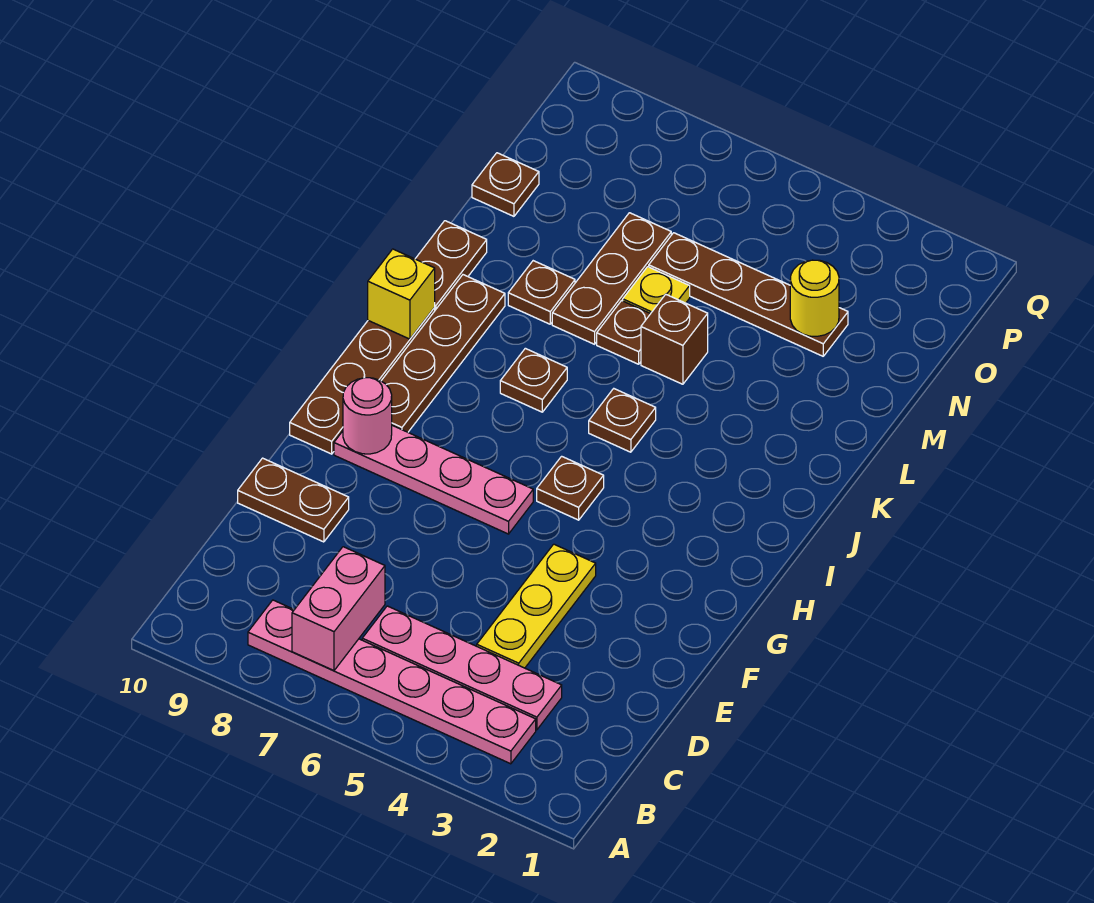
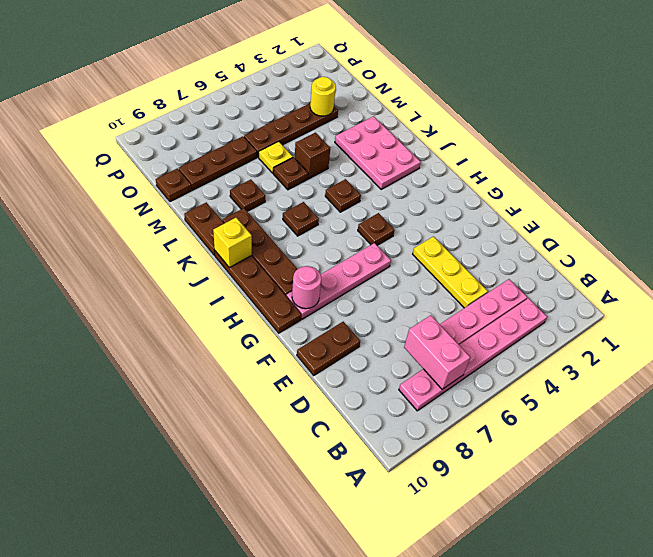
none -> pink 2x3 plate [335,116,421,189]
brown 1x3 plate [552,213,671,344] -> brown 1x3 plate turned to [179,136,257,190]

